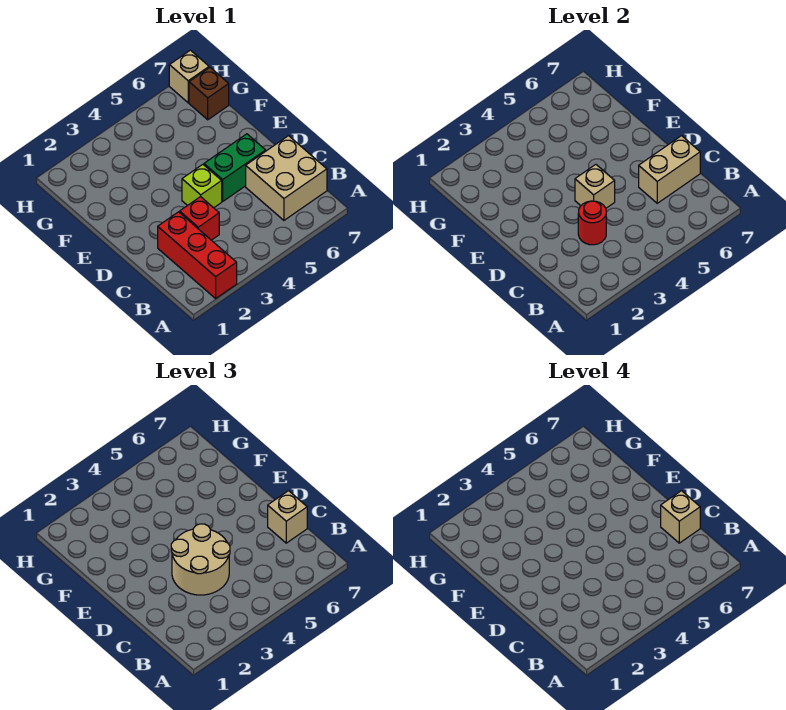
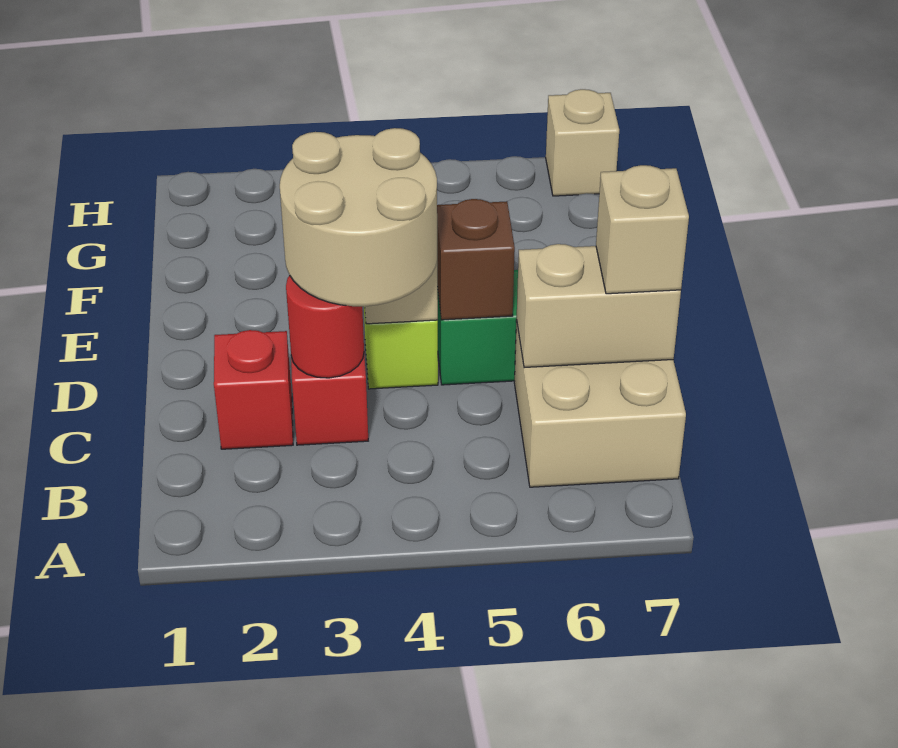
red 1x3 brick [158,212,237,298] -> red 1x1 brick [214,330,293,449]
tan 1x1 brick [661,491,700,543] -> none
brown 1x1 brick [189,68,229,120] -> brown 1x1 brick moved to [437,199,515,320]

